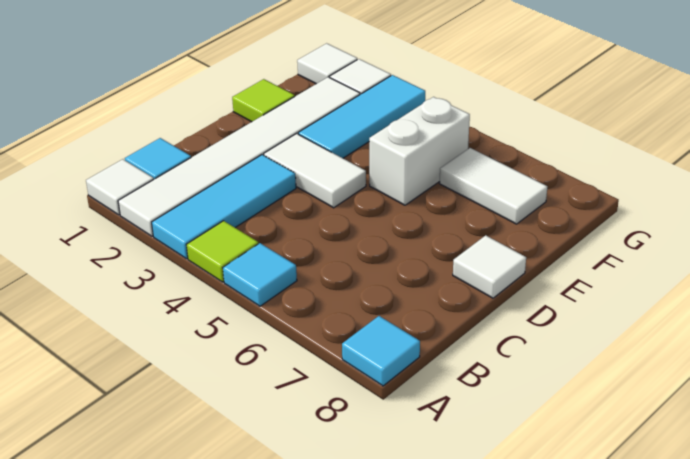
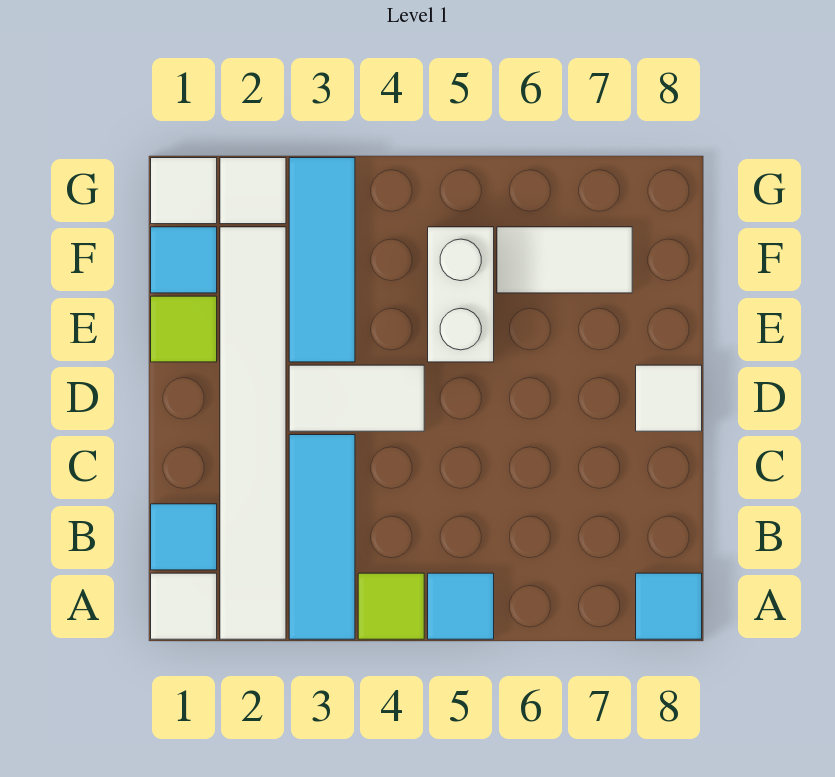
none -> cyan 1x1 tile [151,227,217,293]

